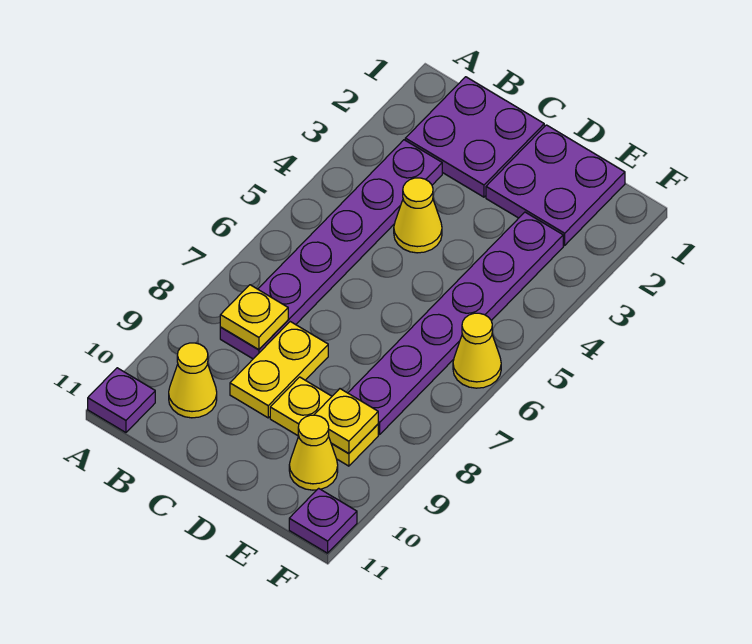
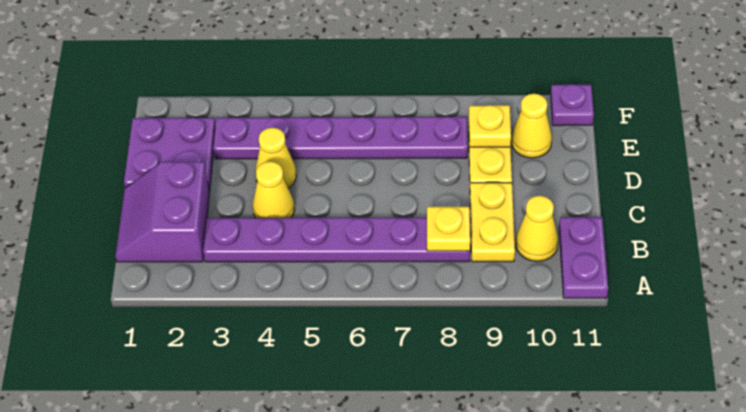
purple 1x1 plate [88,368,155,433] -> purple 1x2 plate [559,217,608,298]
purple 2x2 plate [405,77,544,197] -> purple 2x2 slope [115,162,210,262]
yellow 1x2 plate [230,322,328,418] -> yellow 1x2 plate turned to [470,183,515,262]
yellow 1x1 cone [453,313,501,388] -> yellow 1x1 cone moved to [255,128,296,188]

